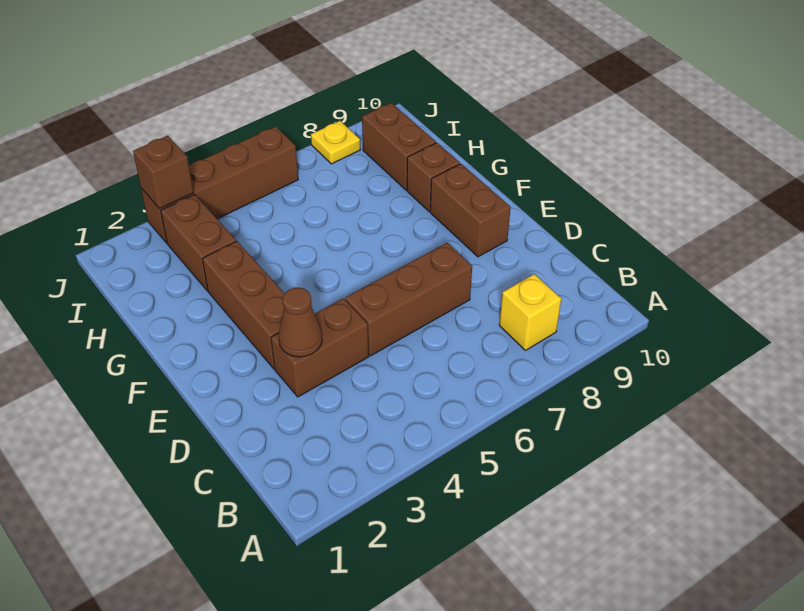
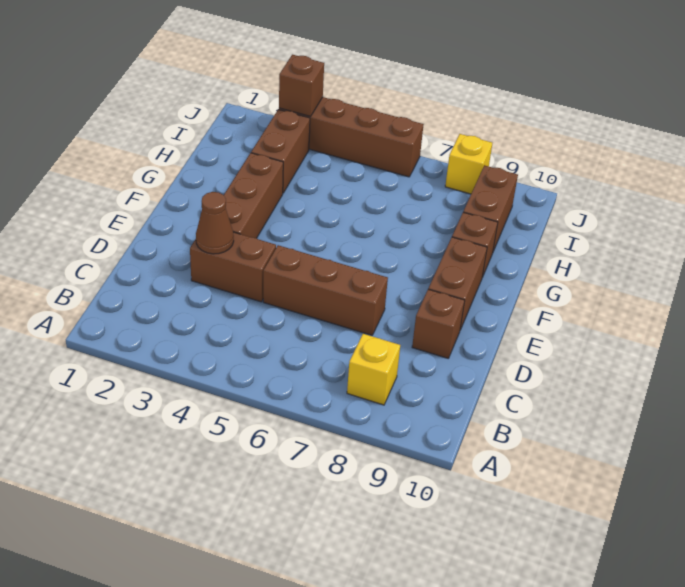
none -> brown 1x1 brick [412,289,465,358]
yellow 1x1 plate [311,121,360,164] -> yellow 1x1 brick [445,134,492,194]

